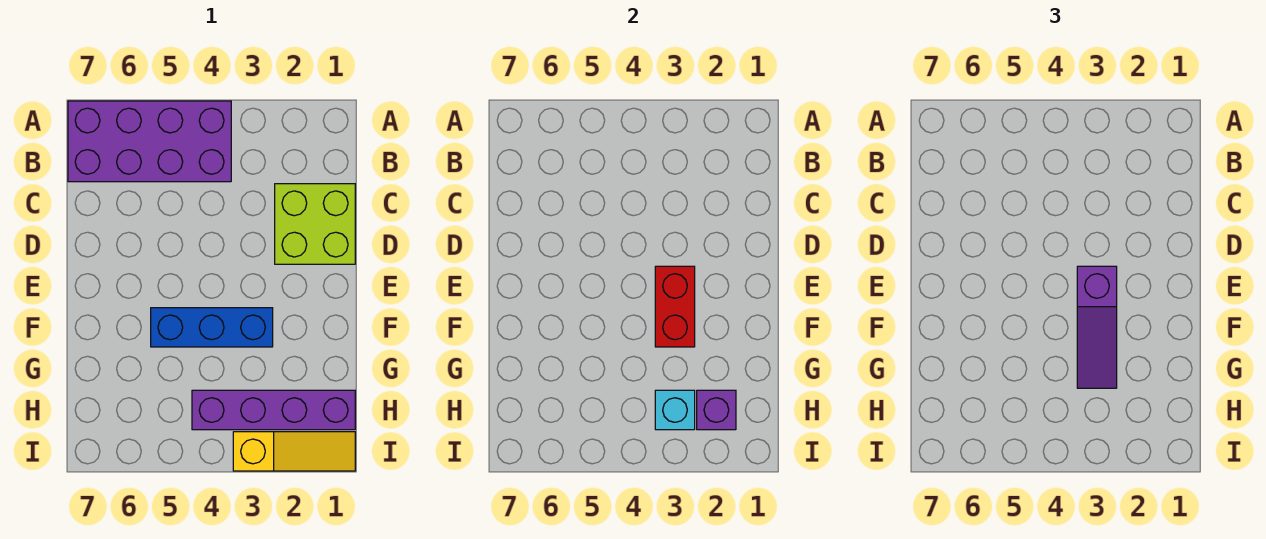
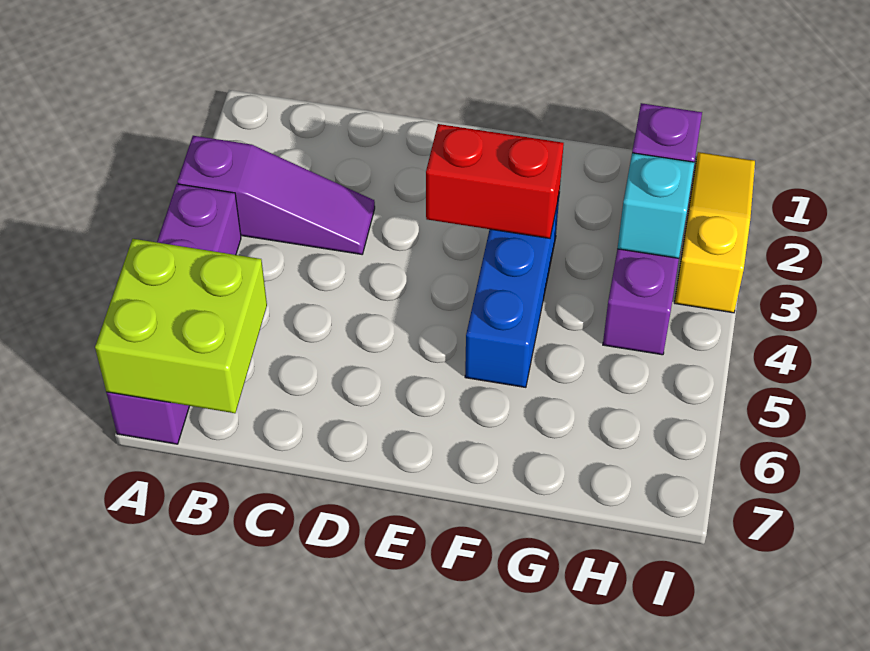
purple 2x4 brick [68,101,231,182] -> purple 1x4 brick [106,184,241,444]
lime 2x2 brick [275,184,355,264] -> lime 2x2 brick moved to [95,239,267,413]
purple 1x3 slope [1077,266,1117,388] -> purple 1x3 slope moved to [177,136,375,254]

